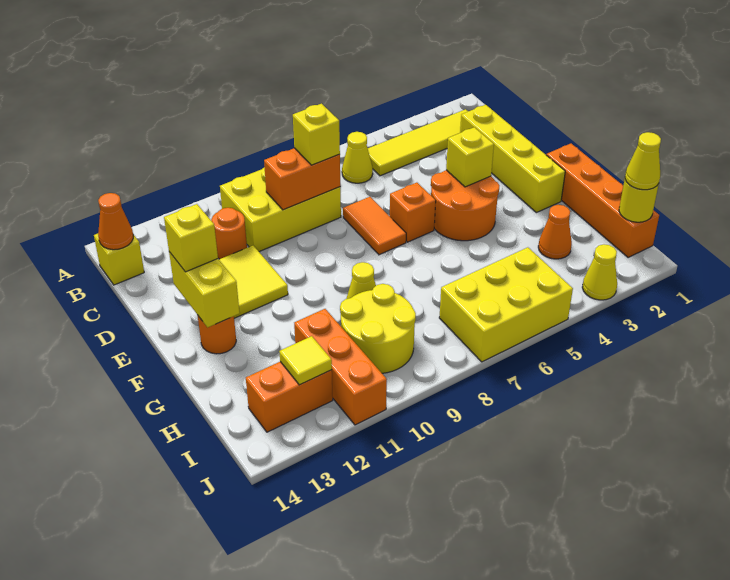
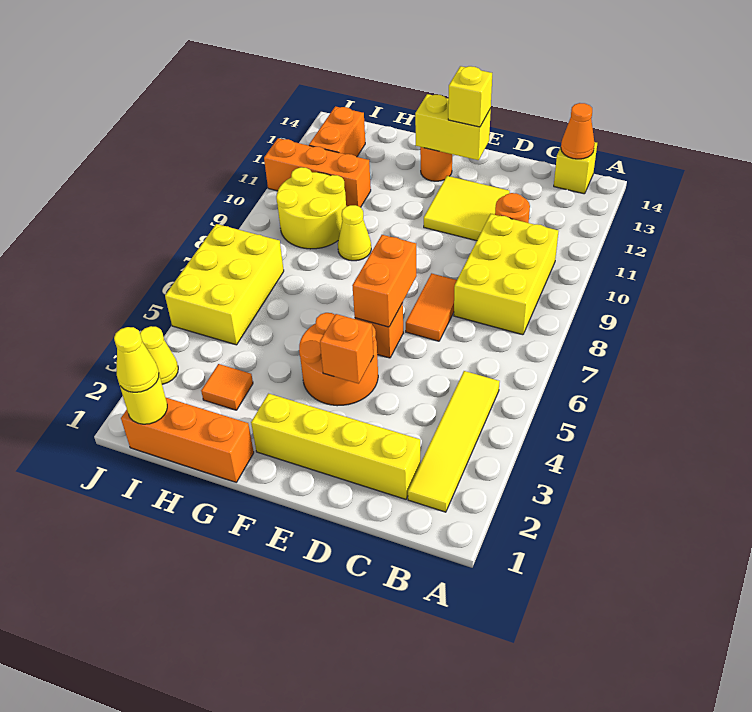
yellow 1x1 cone [342,132,373,183] -> none
orange 1x2 brick [264,148,340,210] -> orange 1x2 brick moved to [352,235,416,327]
yellow 1x1 brick [293,104,340,165] -> none
orange 1x2 tile [343,197,406,255] -> orange 1x2 tile turned to [406,273,457,341]
yellow 1x1 brick [446,127,494,187] -> orange 1x1 brick [320,314,373,384]
orange 1x4 brick [546,144,659,258] -> orange 1x3 brick [121,397,254,482]
orange 1x1 cone [538,205,572,259] -> orange 1x1 tile [201,364,253,410]
yellow 1x1 tile [279,336,332,385] -> none

